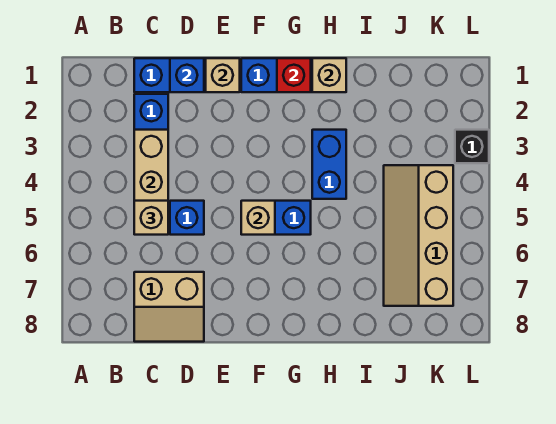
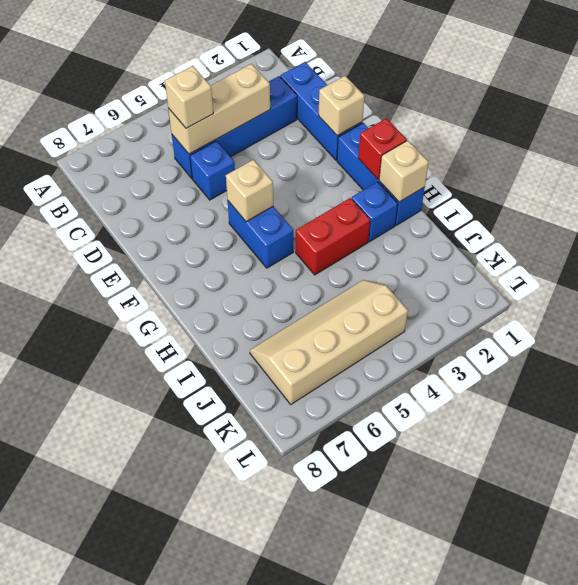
tan 2x2 slope [134,272,204,342] -> none
blue 1x1 brick [170,58,204,92] -> blue 1x1 brick moved to [352,182,398,242]
blue 1x2 brick [312,130,346,199] -> red 1x2 brick [296,198,370,275]
black 1x1 brick [455,130,489,163] -> none

